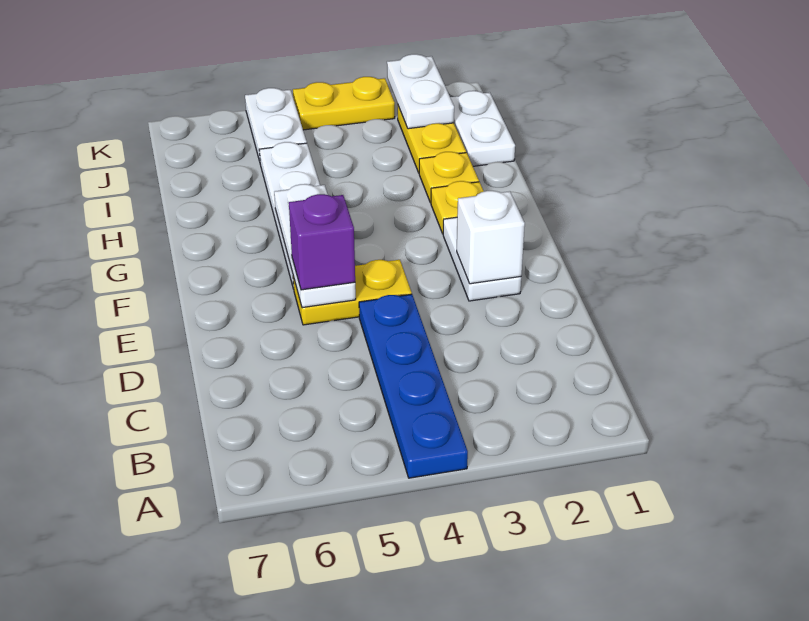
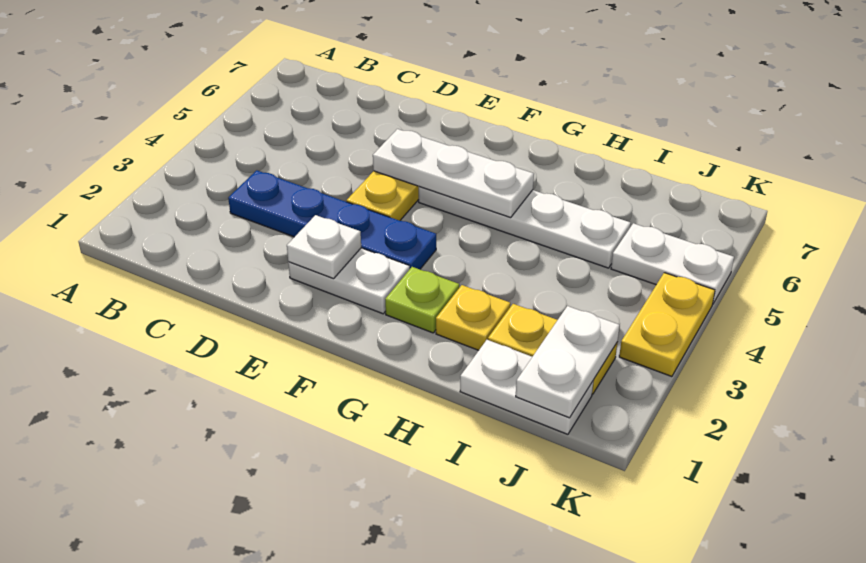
blue 1x4 plate [359,294,468,478] -> blue 1x4 plate moved to [228,170,436,269]
white 1x1 brick [457,191,525,284] -> white 1x1 plate [287,215,361,279]
purple 1x1 brick [289,194,355,290] -> none
yellow 1x1 plate [431,181,484,234] -> lime 1x1 plate [385,267,459,333]
white 1x2 plate [387,54,454,129] -> white 1x2 plate turned to [516,306,620,418]

